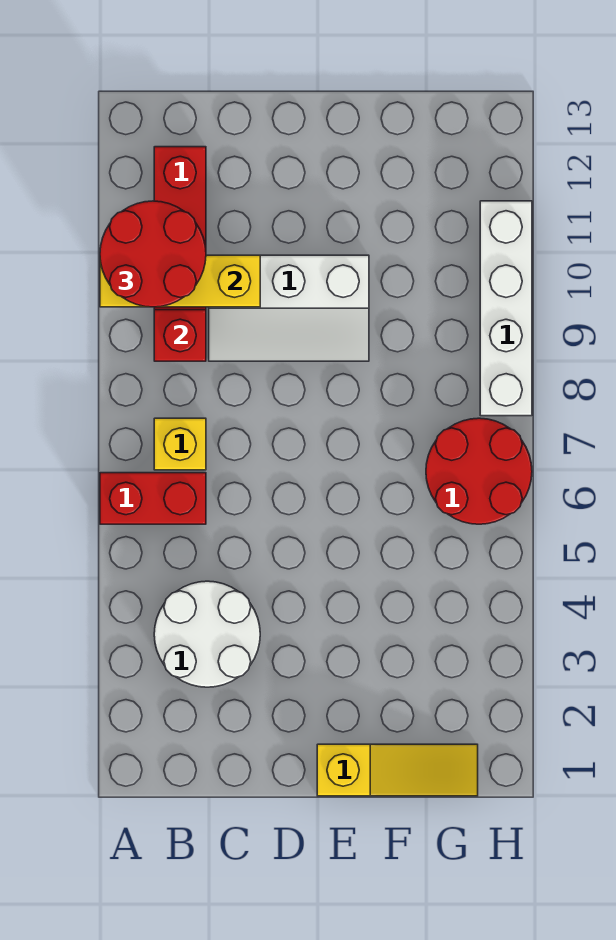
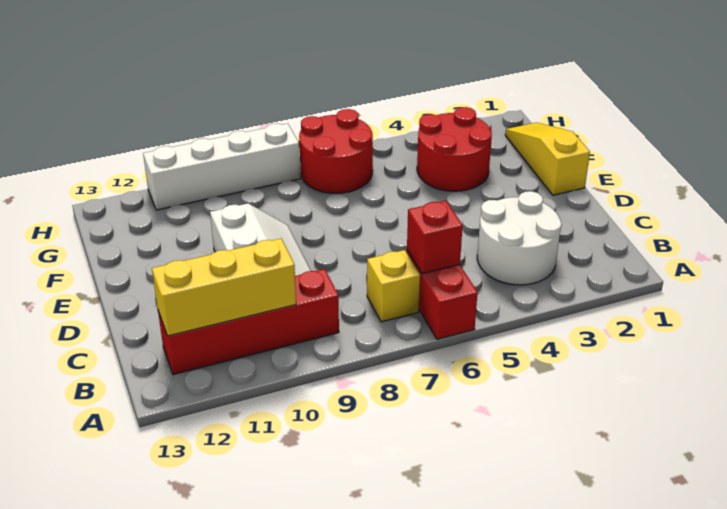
yellow 1x3 brick [100,255,260,307] -> yellow 1x3 brick turned to [152,239,296,336]
red 2x2 round brick [100,201,206,307] -> red 2x2 round brick moved to [417,107,492,191]
red 1x1 brick [154,310,206,361] -> red 1x1 brick moved to [407,201,463,274]

